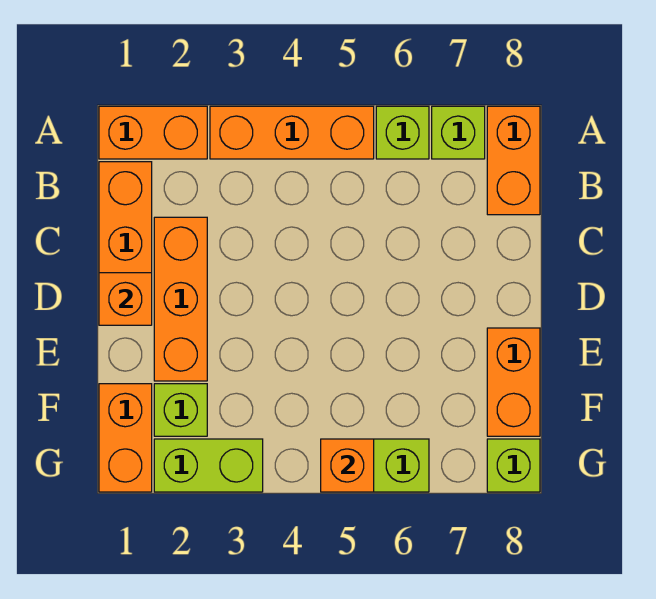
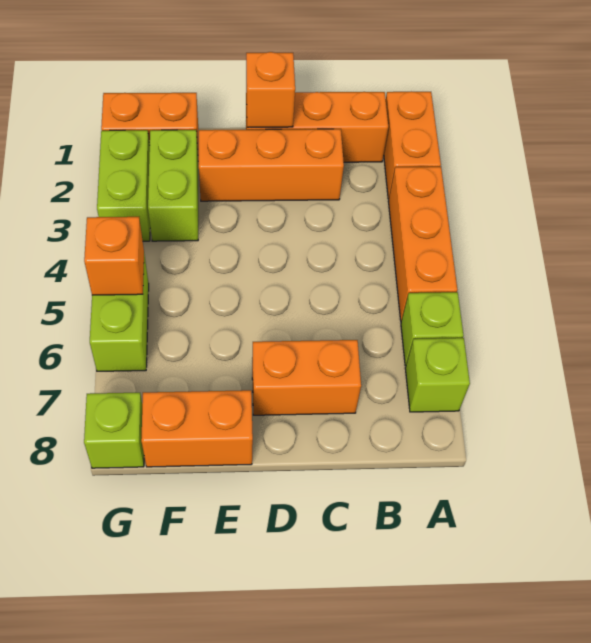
orange 1x2 brick [487,106,540,215] -> orange 1x2 brick moved to [252,340,361,415]
lime 1x1 brick [154,384,207,436] -> lime 1x2 brick [148,130,198,241]

